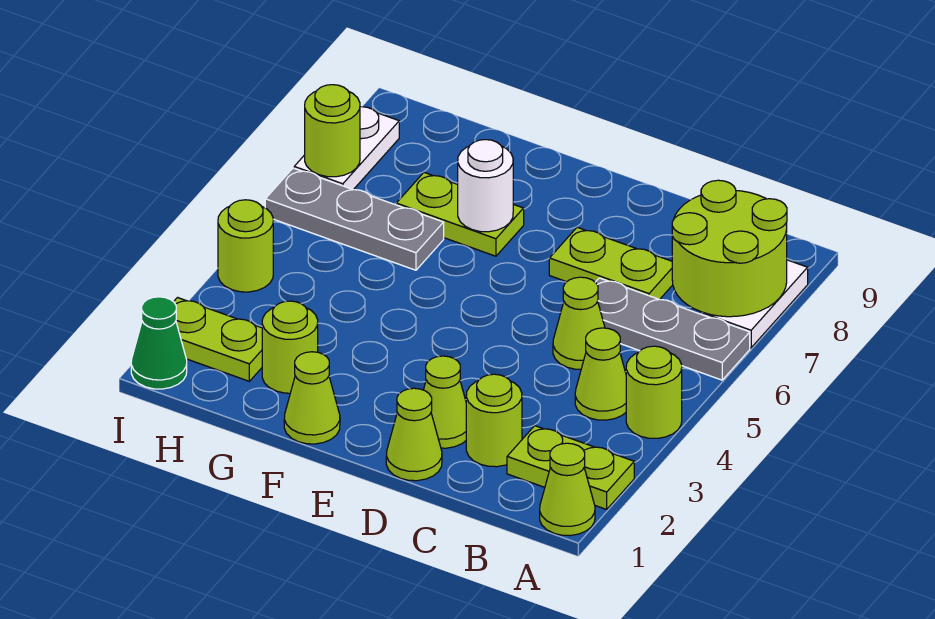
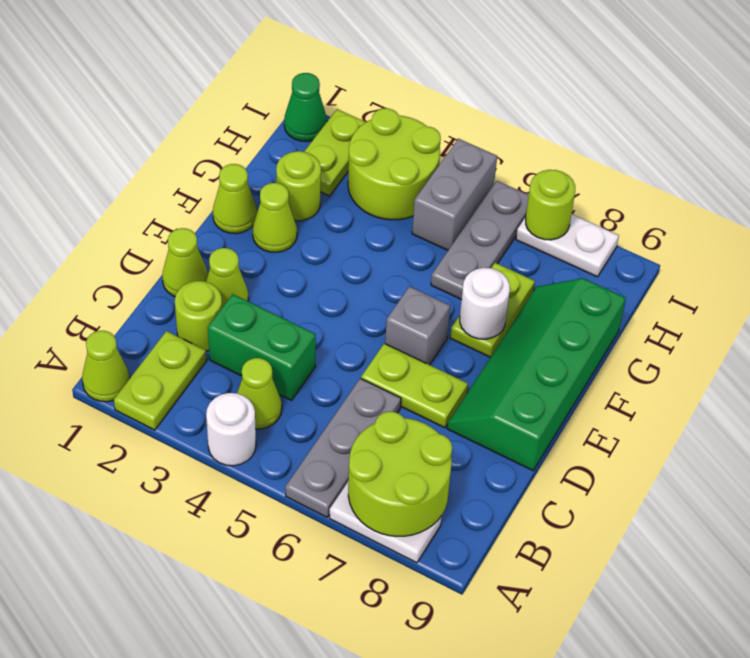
lime 1x1 round brick [626,346,682,438] -> white 1x1 round brick [206,393,256,466]
none -> green 1x2 brick [208,294,316,400]
lime 1x1 cone [553,277,605,369] -> lime 1x1 cone moved to [253,183,297,252]
lime 1x2 plate [549,227,673,300] -> lime 1x2 plate turned to [361,343,468,428]
none -> green 2x4 slope [447,278,626,471]
none -> grey 1x1 brick [385,287,450,365]
none -> grey 1x2 brick [412,139,497,250]
lime 1x1 round brick [218,200,273,292] -> lime 2x2 round brick [348,108,441,220]

